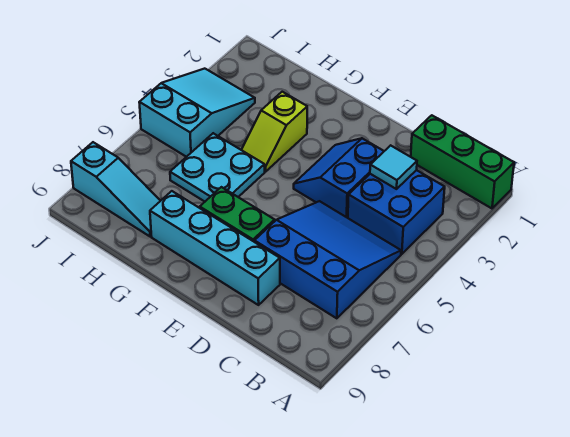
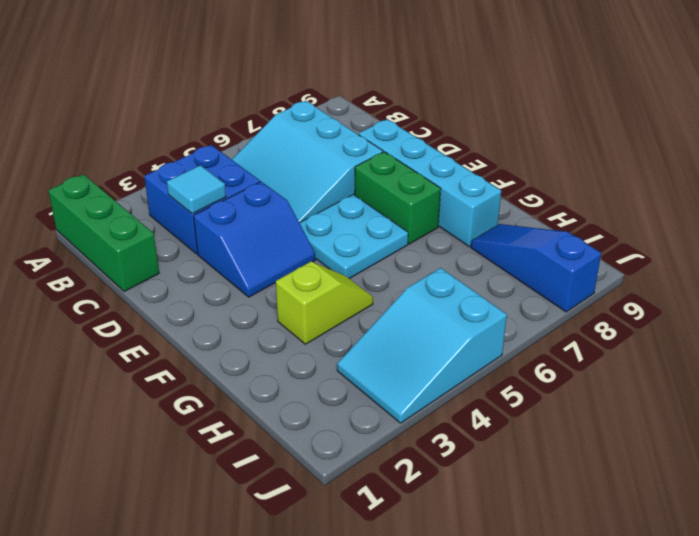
blue 3x3 slope [254,201,401,318] -> cyan 3x3 slope [232,101,383,223]
cyan 2x2 plate [170,133,265,202] -> cyan 2x2 plate moved to [300,194,408,279]
cyan 1x3 slope [71,142,160,236] -> blue 1x3 slope [471,224,601,312]

